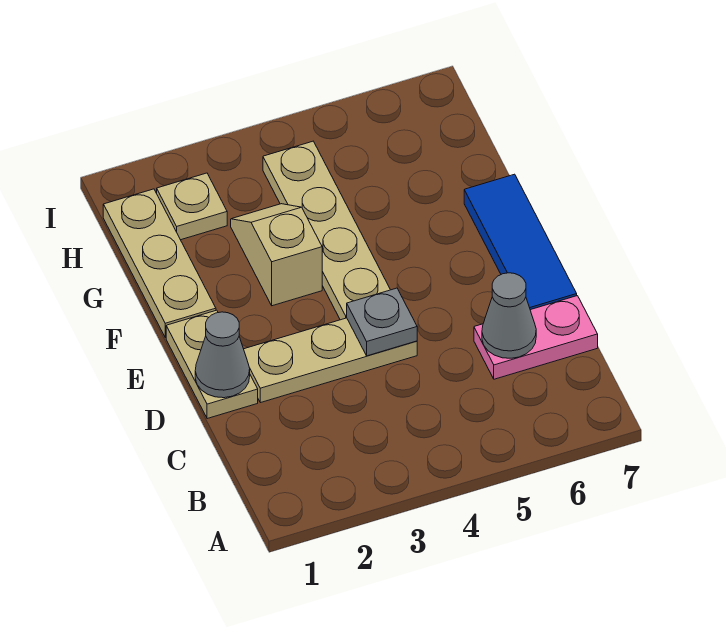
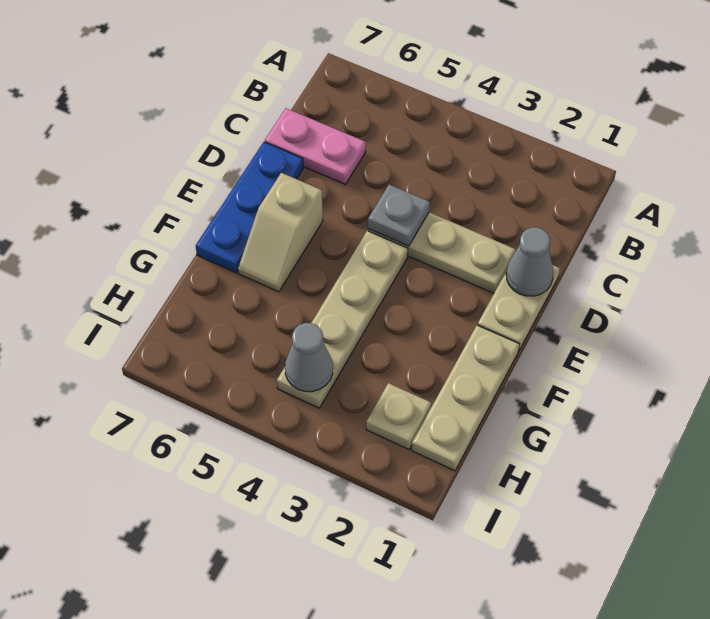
grey 1x1 cone [482,273,536,358] -> grey 1x1 cone moved to [285,323,333,392]
blue 1x3 tile [464,174,577,310] -> blue 1x3 plate [196,142,303,273]
tan 1x2 slope [231,204,322,306] -> tan 1x2 slope moved to [238,173,323,292]

